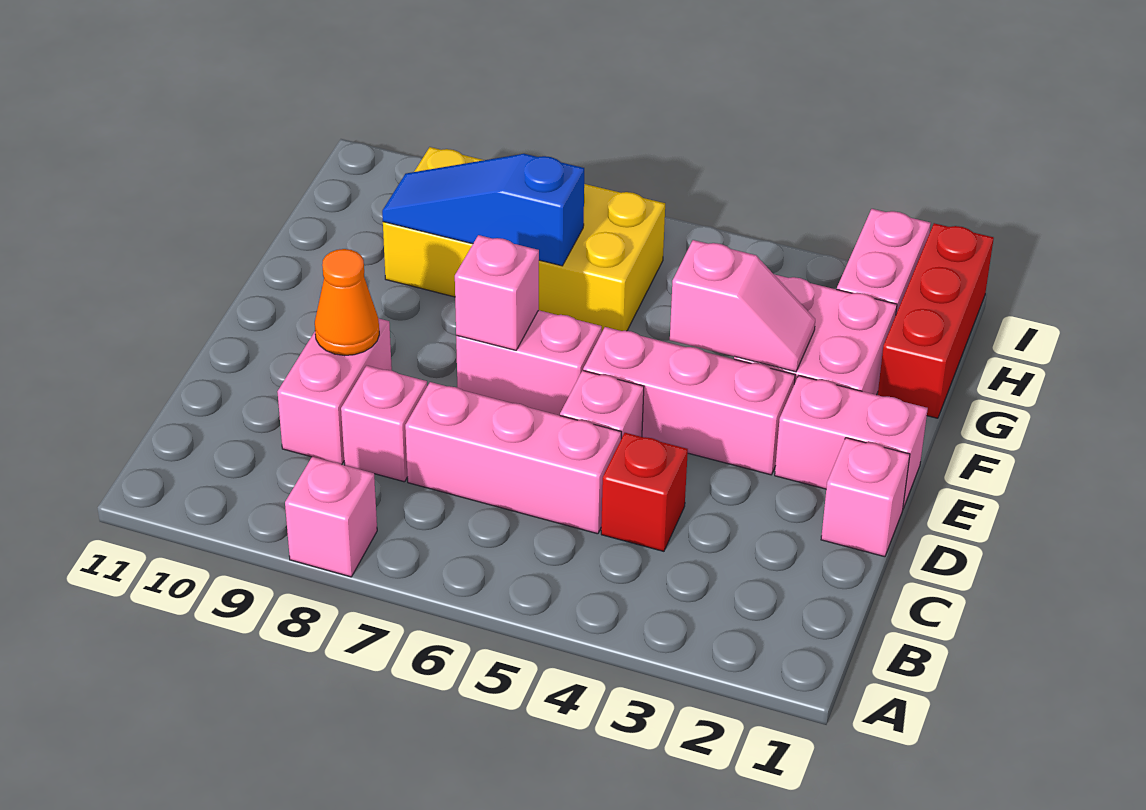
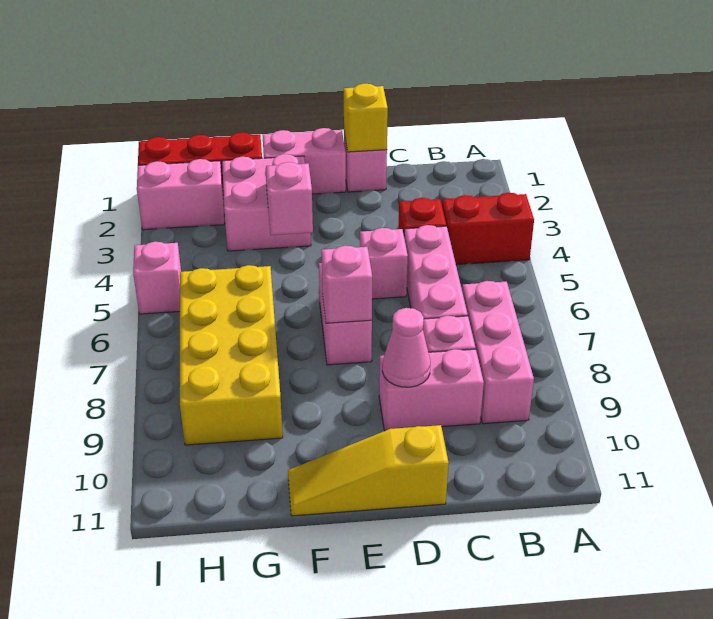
none -> red 1x2 brick [442,193,534,265]
pink 1x1 brick [285,457,377,577] -> pink 1x1 brick moved to [133,242,181,314]
none -> yellow 1x1 brick [344,84,388,152]
orange 1x1 cone [315,249,379,356] -> pink 1x1 cone [382,308,430,387]
none -> yellow 1x3 slope [288,425,449,516]
pink 1x2 brick [775,376,928,508] -> pink 1x2 brick turned to [262,128,346,194]
pink 1x3 brick [583,327,795,475] -> pink 1x3 brick moved to [462,281,534,424]
blue 1x3 slope [382,154,584,266] -> none

